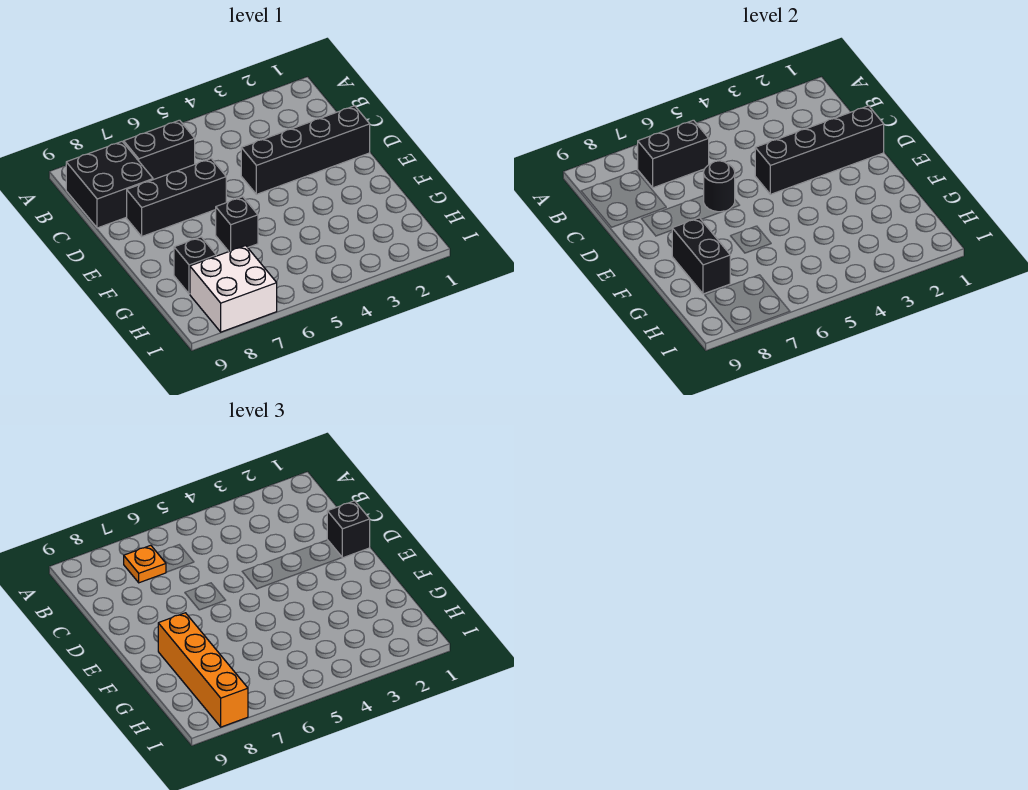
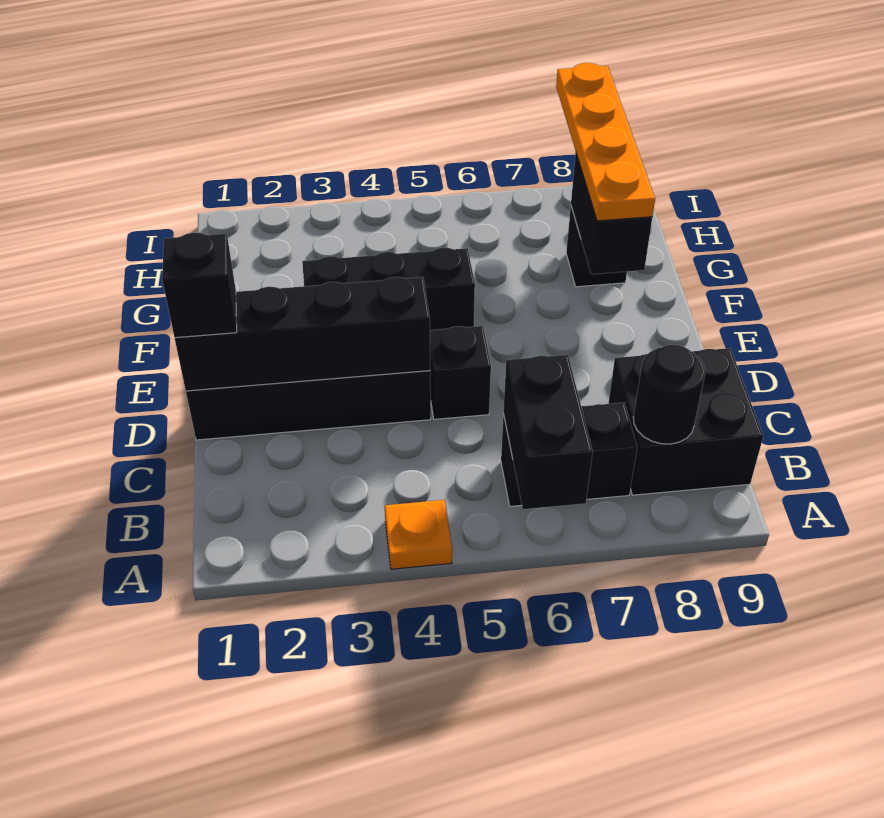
black 1x2 brick [637,120,709,188] -> black 1x2 brick turned to [503,355,593,509]
orange 1x1 plate [124,545,166,583] -> orange 1x1 plate moved to [385,500,452,569]
black 1x3 brick [127,159,226,236] -> black 1x3 brick moved to [302,248,475,330]
black 1x1 round brick [704,161,735,212] -> black 1x1 round brick moved to [633,345,705,444]
black 1x1 brick [216,197,258,251] -> black 1x1 brick moved to [430,326,491,419]
orange 1x4 brick [158,613,248,727] -> orange 1x4 plate [556,63,655,221]
white 2x2 brick [190,246,277,332] -> none

